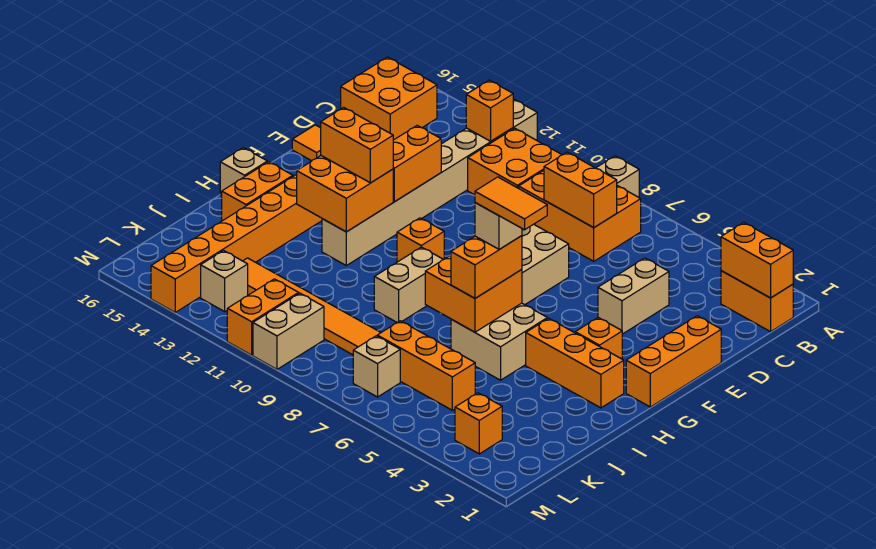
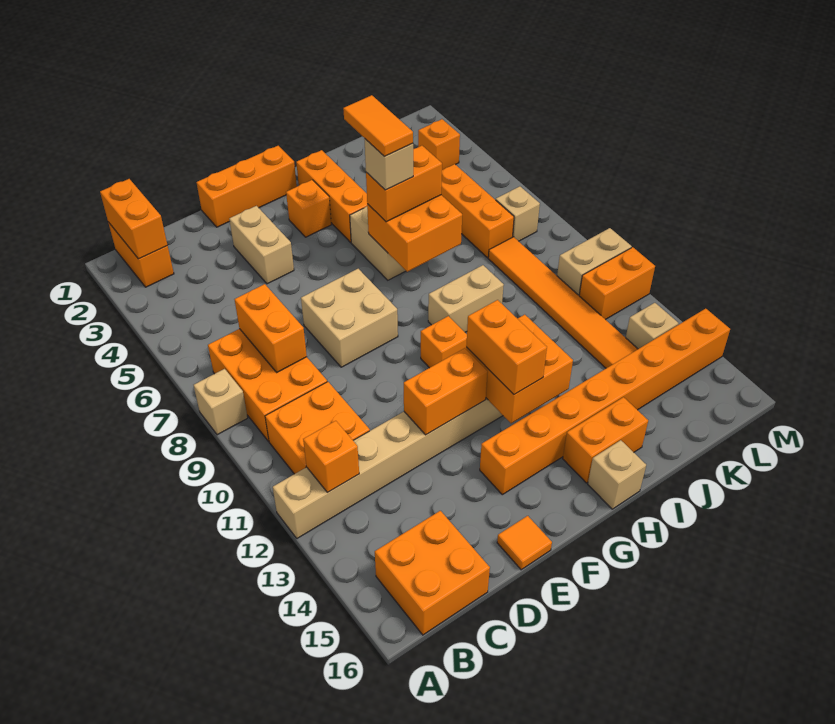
tan 1x2 brick [598,258,669,334] -> tan 1x2 brick turned to [229,206,294,284]

